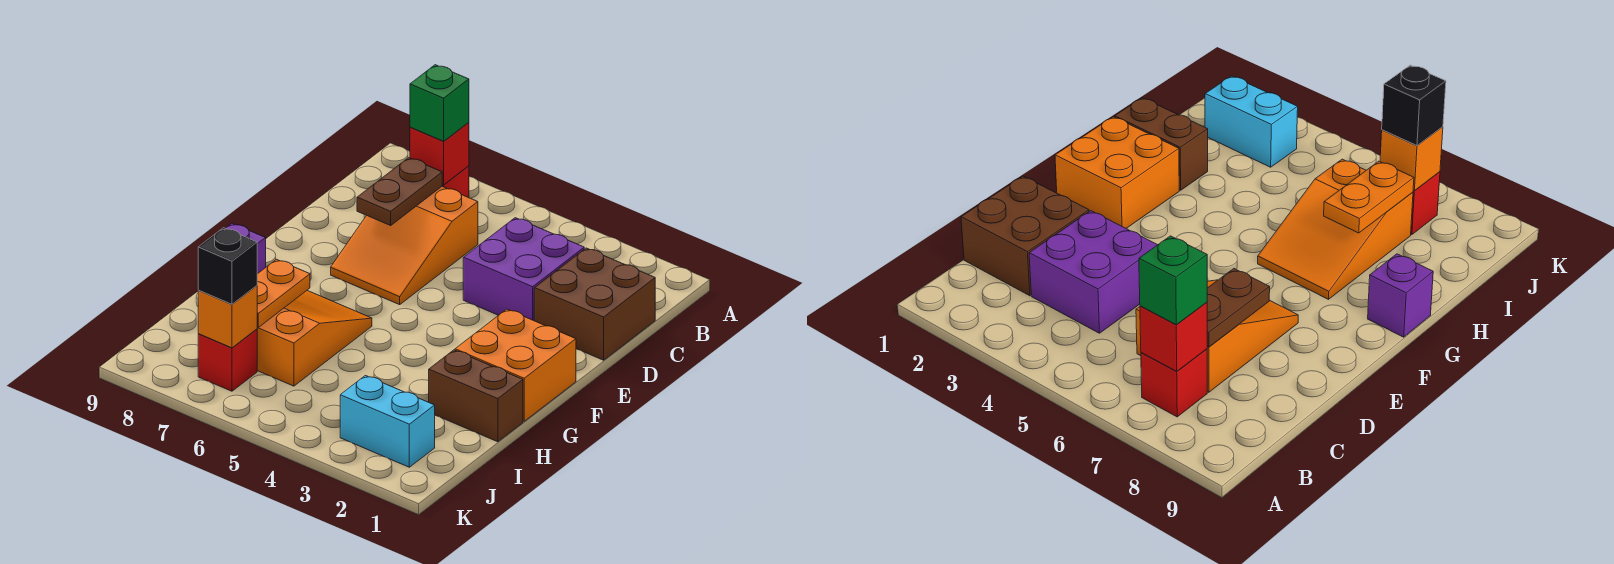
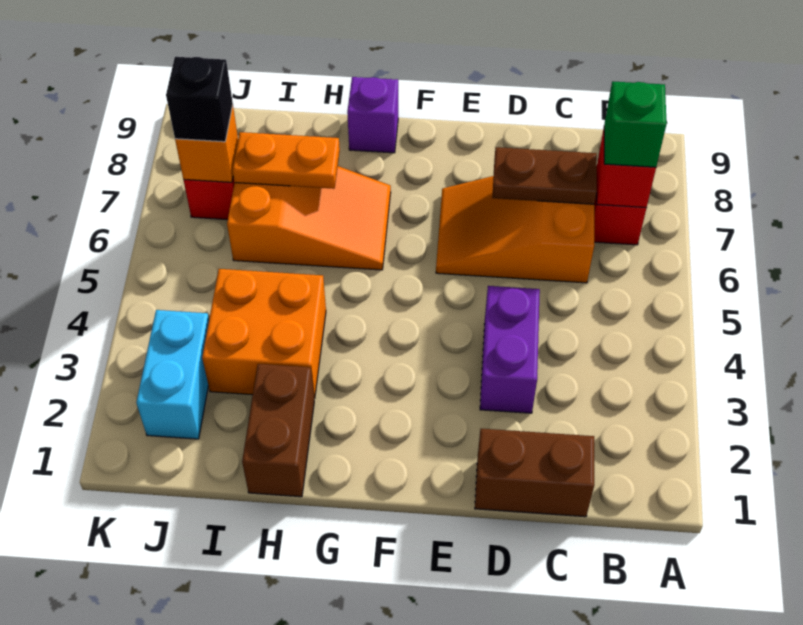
brown 2x2 brick [534,248,655,360] -> brown 1x2 brick [475,429,594,517]
purple 2x2 brick [463,218,584,321] -> purple 1x2 brick [480,286,540,413]
orange 2x2 brick [455,309,576,421] -> orange 2x2 brick moved to [202,269,326,398]

